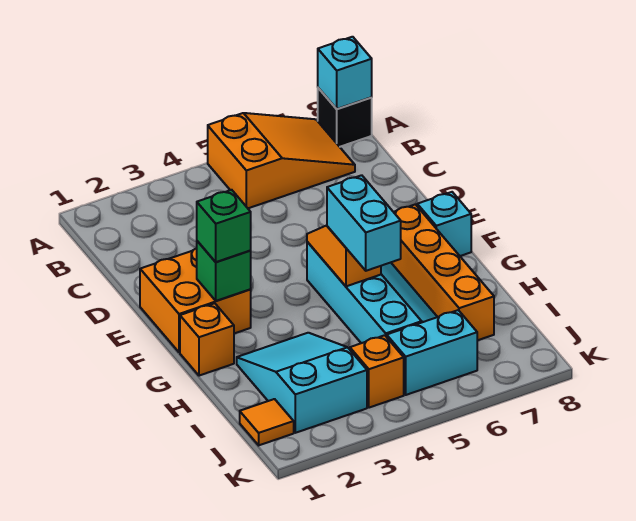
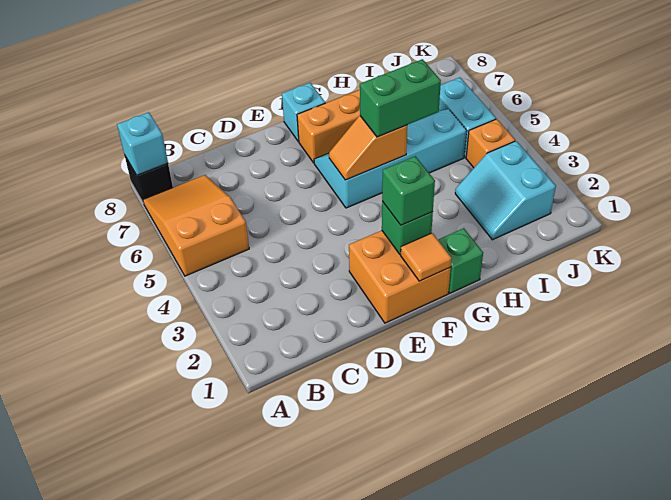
orange 1x1 brick [180,303,234,376] -> green 1x1 brick [438,228,483,293]
cyan 1x2 brick [327,175,401,271] -> green 1x2 brick [360,59,441,137]
cyan 2x3 slope [237,333,367,433] -> cyan 2x2 slope [455,141,556,240]
orange 1x1 tile [240,399,294,445] -> orange 1x1 tile moved to [401,233,452,281]

